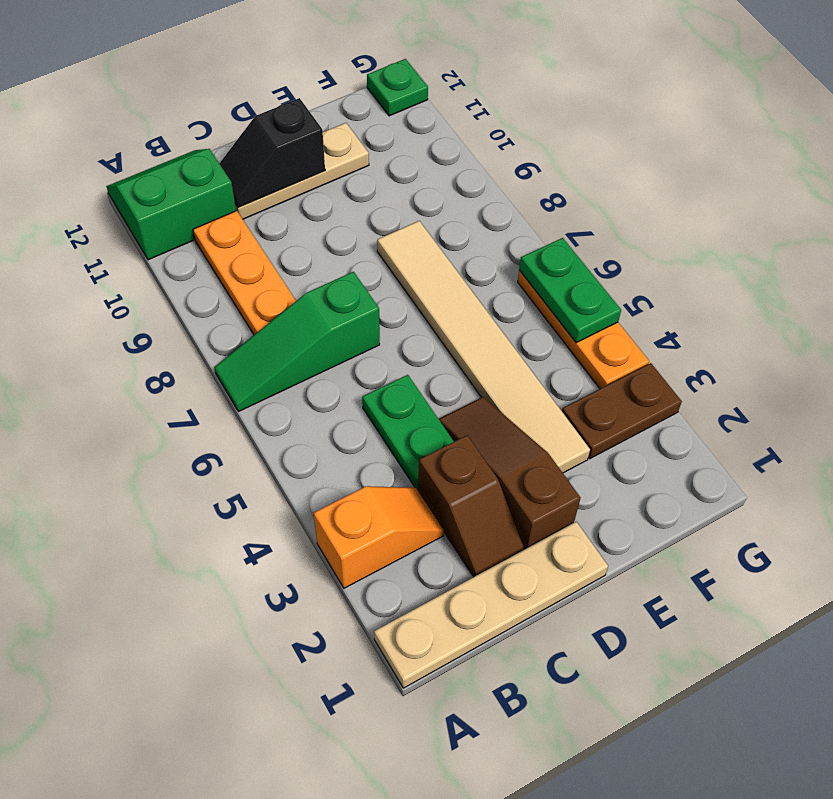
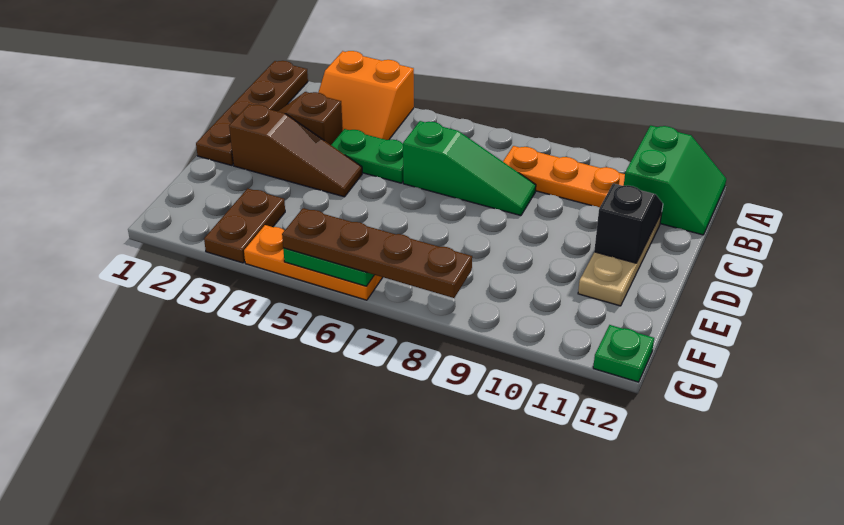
tan 1x4 plate [374,522,608,688] -> brown 1x4 plate [196,61,308,166]
orange 1x2 slope [314,486,444,588] -> orange 2x2 slope [318,51,414,140]
green 1x3 slope [214,272,380,412] -> green 1x3 slope turned to [403,121,536,216]
tan 1x6 tile [377,221,590,473] -> none
none -> brown 1x4 plate [282,208,472,298]

